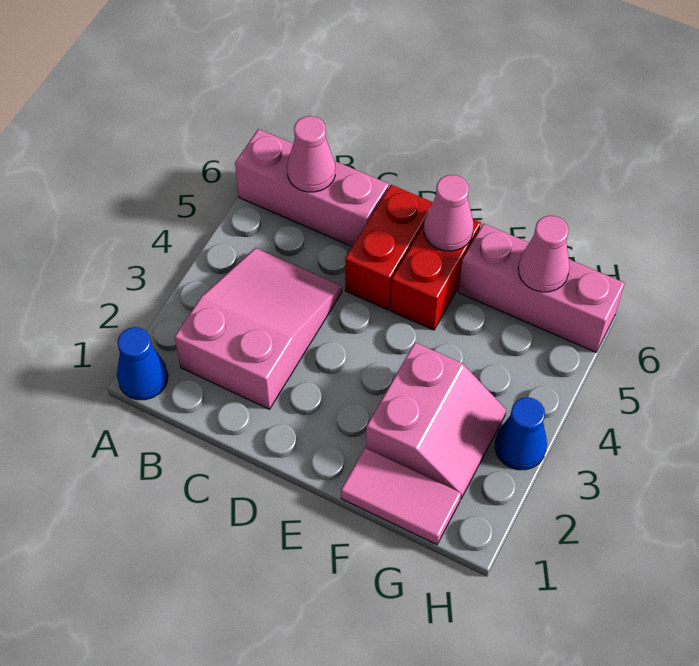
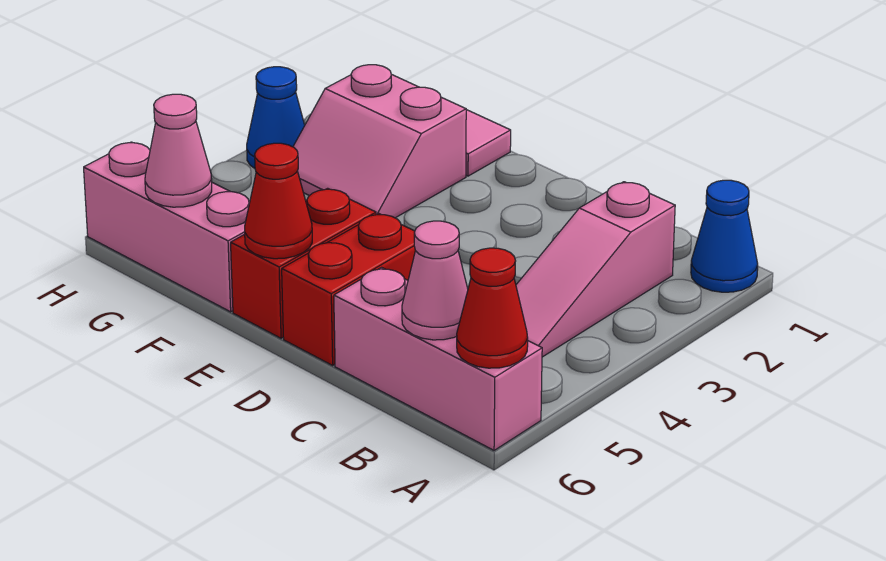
none -> red 1x1 cone [457,248,528,368]
pink 2x3 slope [175,248,342,409] -> pink 1x3 slope [516,182,675,357]
pink 1x1 cone [424,175,473,251] -> red 1x1 cone [245,143,312,259]
pink 2x2 slope [366,342,506,499] -> pink 2x2 slope turned to [293,65,466,218]

